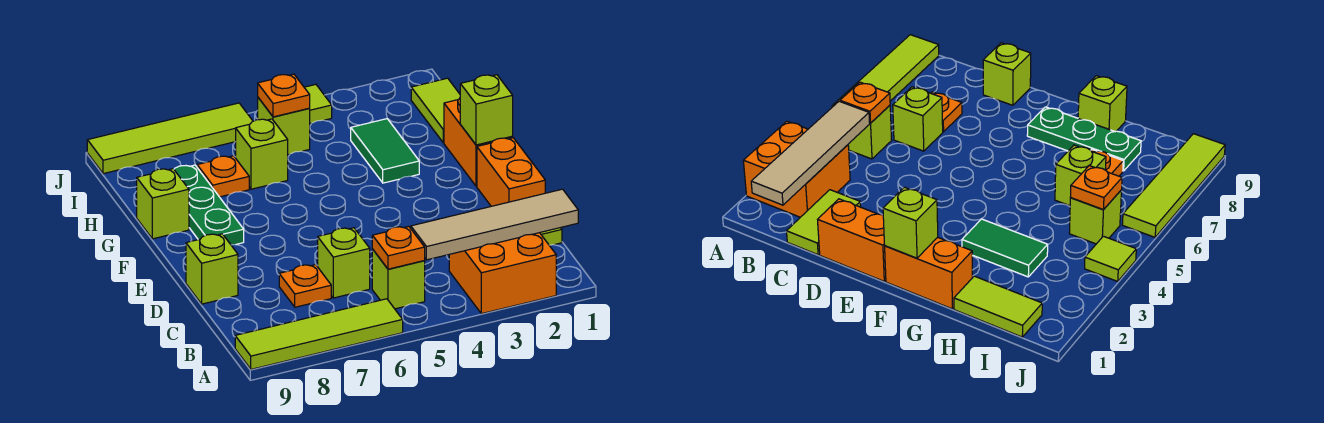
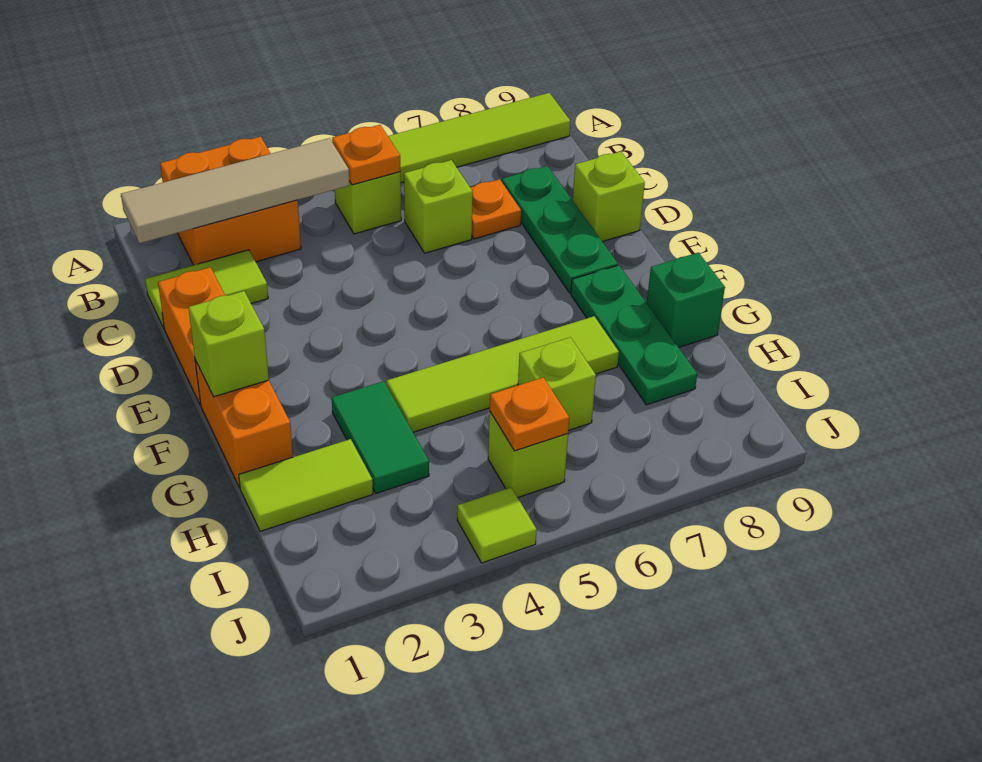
none -> green 1x3 plate [502,166,618,293]
lime 1x1 brick [137,169,189,239] -> green 1x1 brick [647,253,725,347]
lime 1x2 tile [411,78,460,143] -> lime 1x2 tile turned to [239,439,373,531]
orange 1x1 plate [197,156,249,197] -> none
lime 1x4 tile [87,103,253,174] -> lime 1x4 tile moved to [387,316,619,432]

